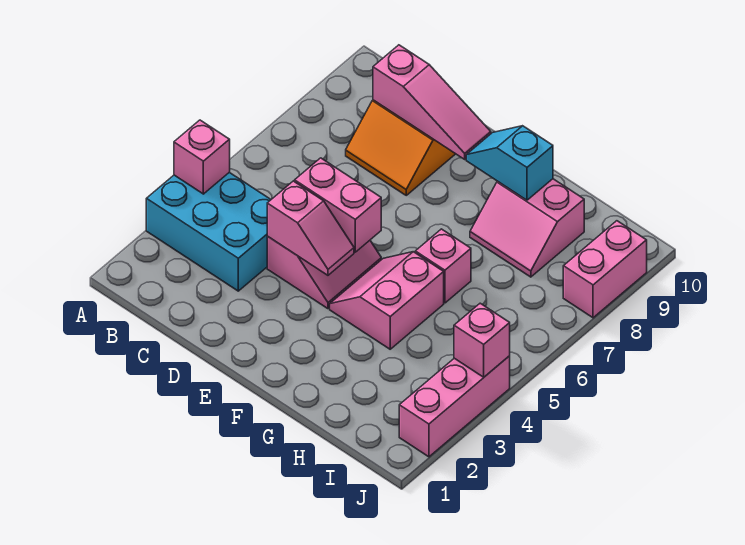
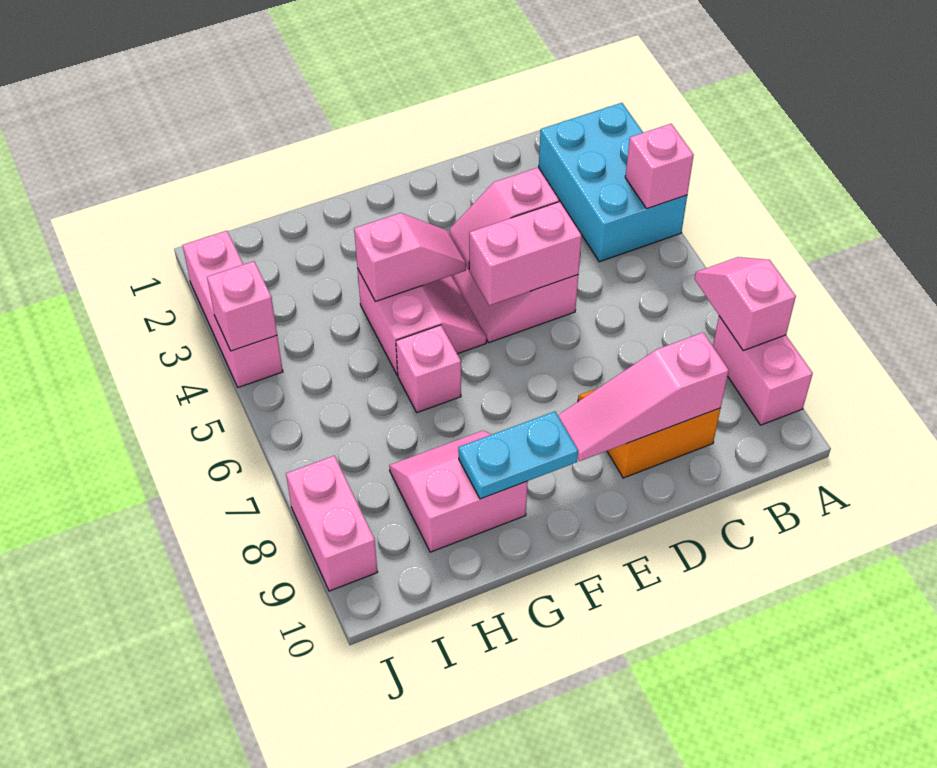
cyan 2x3 brick [146,172,271,291] -> cyan 2x3 brick turned to [539,103,687,262]
none -> pink 1x2 slope [695,257,796,351]
none -> pink 1x2 brick [713,316,813,425]
none -> pink 1x2 slope [354,213,466,301]
cyan 1x2 slope [466,126,553,200] -> cyan 1x2 plate [458,412,578,499]

